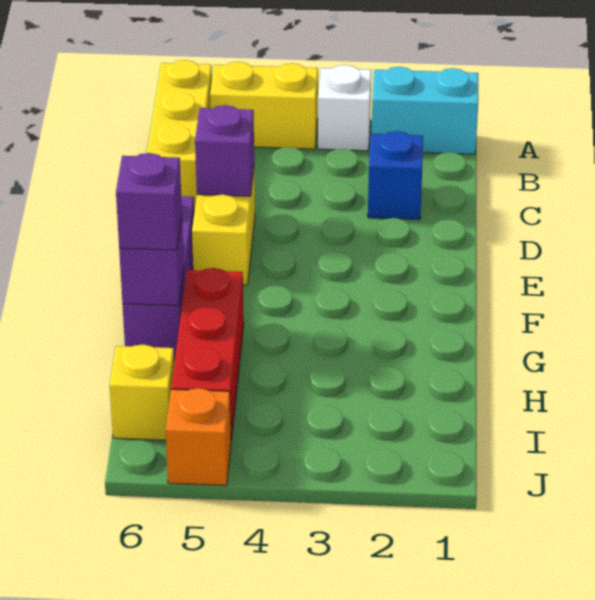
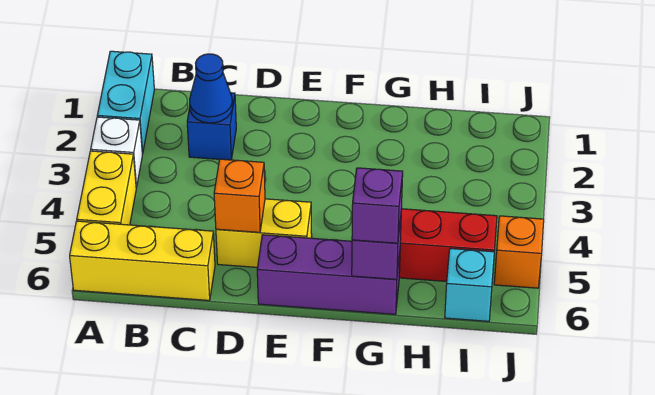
none -> blue 1x1 cone [190,54,233,123]
purple 1x1 brick [195,105,254,196] -> orange 1x1 brick [214,159,265,232]
yellow 1x1 brick [110,345,174,440] -> cyan 1x1 brick [445,249,494,321]

